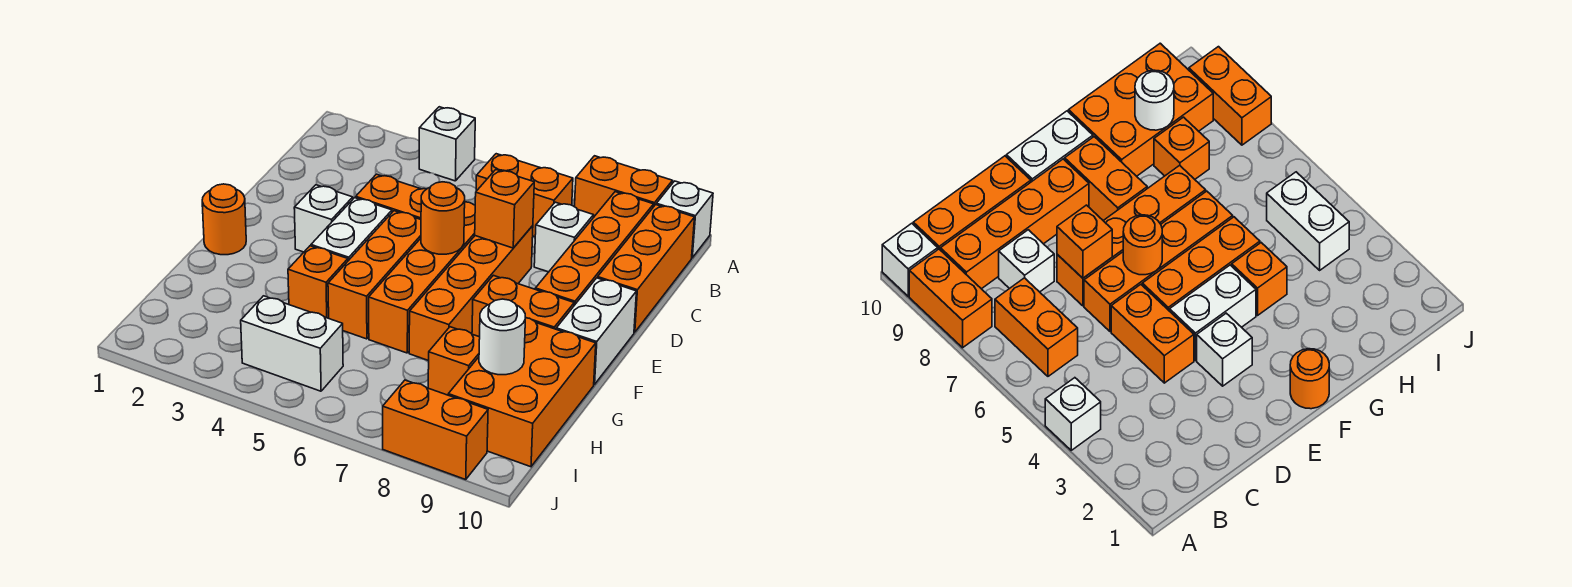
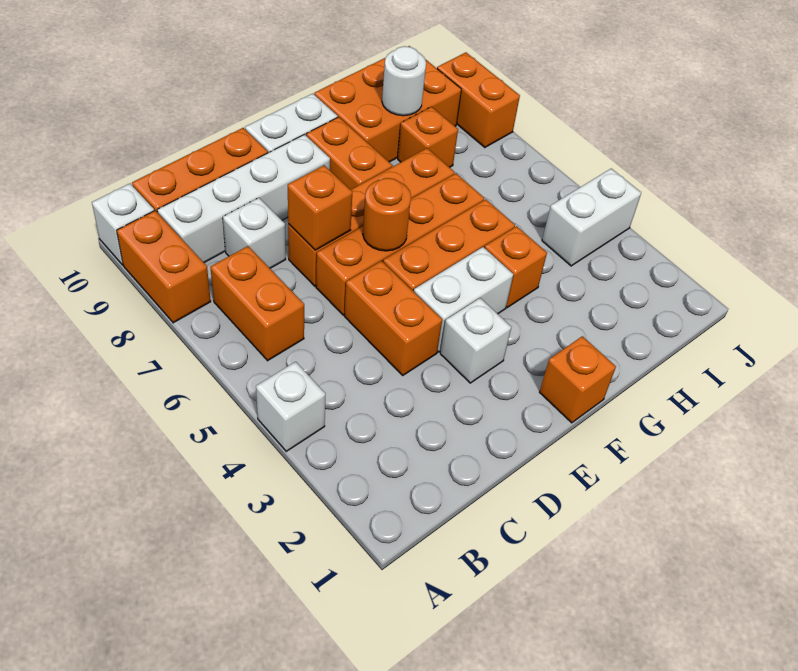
orange 1x4 brick [535,192,654,305] -> white 1x4 brick [157,135,330,263]
orange 1x1 round brick [202,184,246,255] -> orange 1x1 brick [539,336,616,423]
white 1x2 brick [241,296,343,391] -> white 1x2 brick turned to [542,169,641,266]

